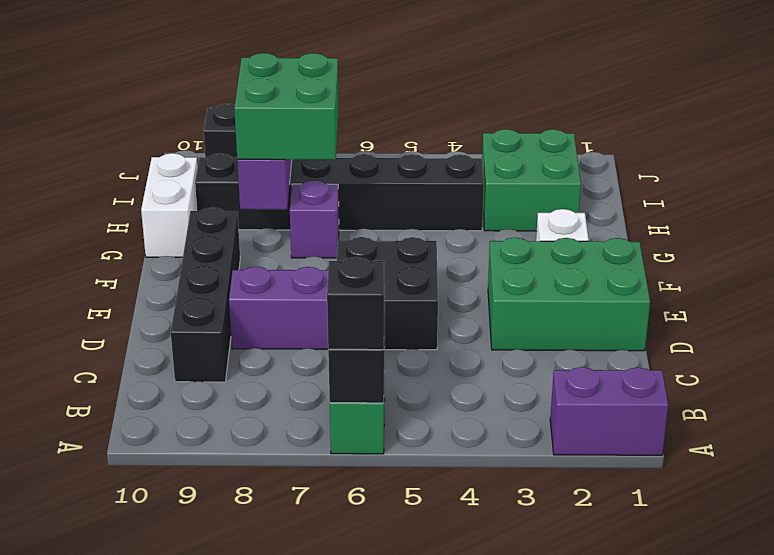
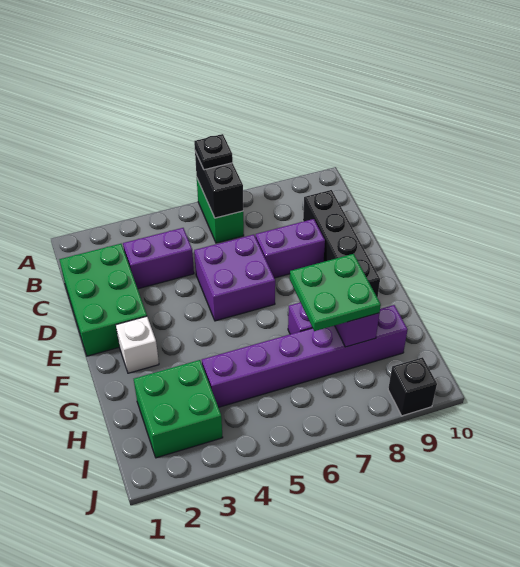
purple 1x2 brick [550,367,668,455] -> purple 1x2 brick moved to [123,228,194,289]
black 1x1 brick [327,257,384,350] -> black 1x1 plate [194,134,233,170]
green 2x3 brick [488,238,650,351] -> green 2x3 brick turned to [59,244,147,356]
black 2x2 brick [337,237,438,350] -> purple 2x2 brick [194,235,275,321]
green 2x2 brick [234,53,339,160] -> green 2x2 plate [290,254,381,331]
white 1x2 brick [141,153,198,257] -> none
black 1x6 brick [195,153,484,231] -> purple 1x6 brick [202,305,408,407]

